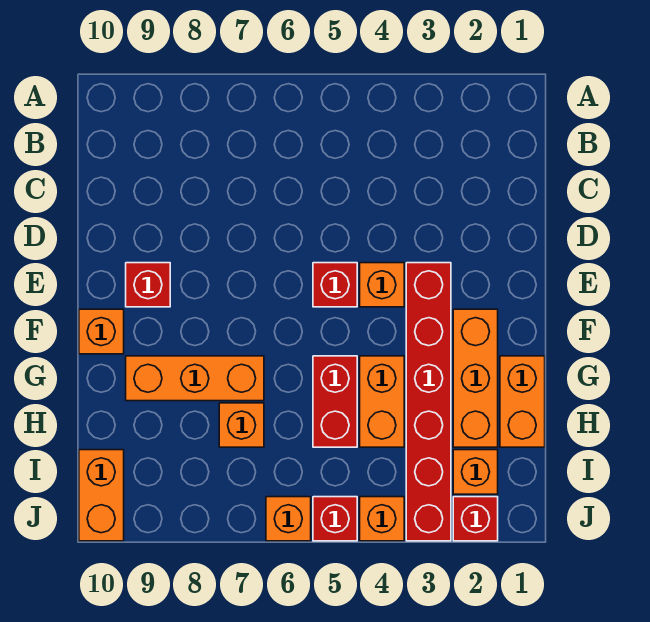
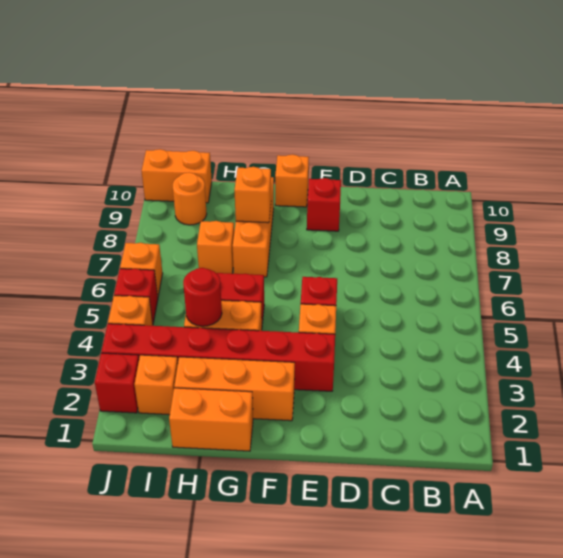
none -> orange 1x1 brick [234,167,271,223]
none -> red 1x1 round brick [183,268,222,326]
none -> orange 1x1 round brick [173,172,207,225]

